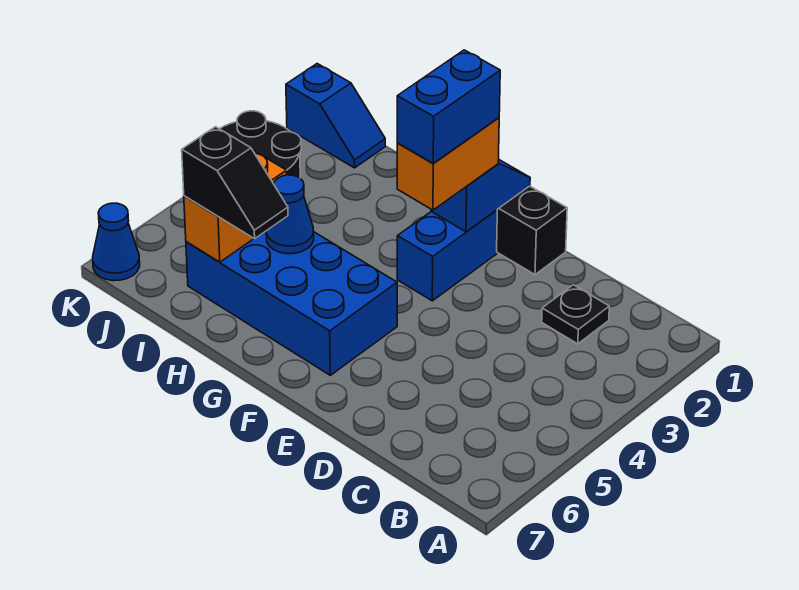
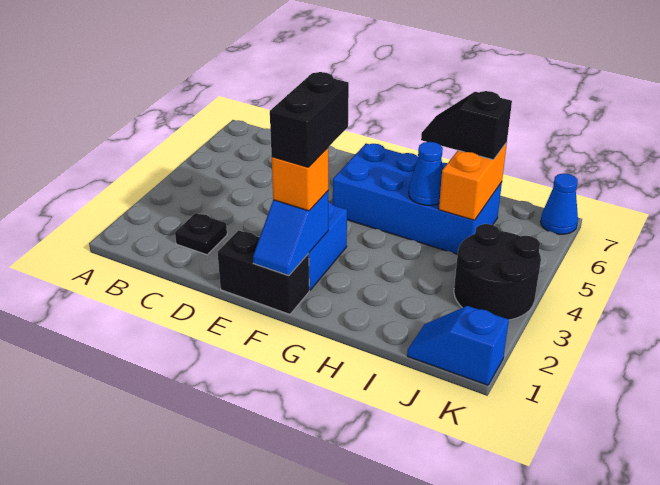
orange 1x2 brick [397,118,499,210] -> orange 1x1 brick [272,148,328,211]
blue 1x2 brick [397,50,500,164] -> black 1x2 brick [270,72,349,167]

